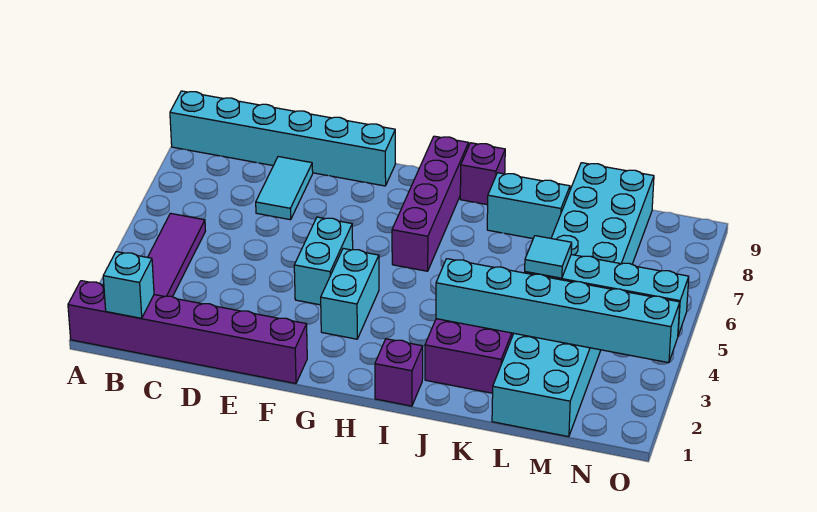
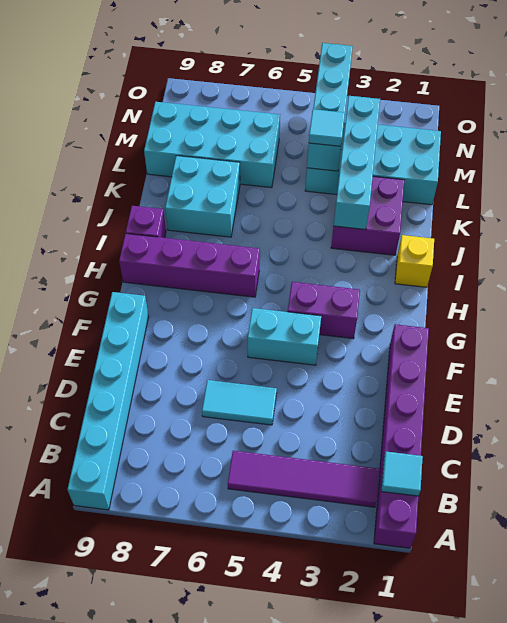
cyan 1x1 brick [103,252,154,318] -> cyan 1x1 tile [381,452,423,496]
cyan 1x2 tile [256,157,313,220] -> cyan 1x2 tile moved to [202,380,277,425]
cyan 1x2 brick [321,248,379,339] -> purple 1x2 brick [288,282,360,339]
purple 1x1 brick [375,339,423,406] -> yellow 1x1 brick [395,235,434,287]
cyan 1x6 brick [436,259,680,363] -> cyan 1x4 brick [334,96,380,230]
cyan 1x2 brick [487,173,570,239] -> cyan 2x2 brick [165,156,240,237]

